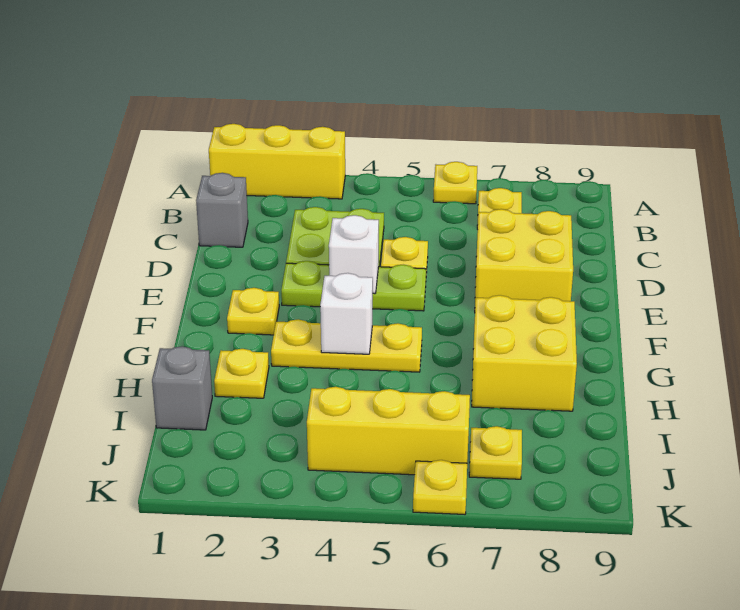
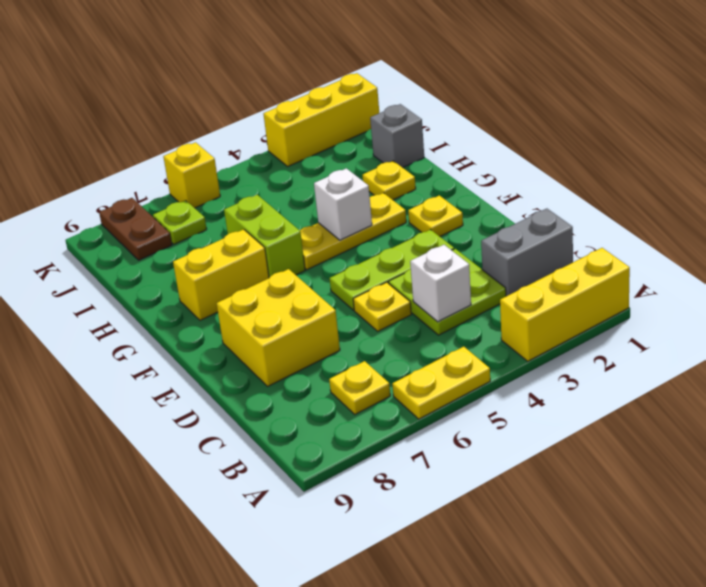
yellow 1x1 plate [433,162,477,204] -> yellow 1x2 plate [392,347,490,419]
grey 1x1 brick [196,173,248,247] -> grey 1x2 brick [481,209,573,296]
white 1x1 brick [329,215,379,294] -> white 1x1 brick moved to [410,245,471,322]
none -> lime 1x2 brick [224,195,305,278]
yellow 2x2 brick [472,295,577,411] -> yellow 1x2 brick [173,229,269,320]
yellow 1x3 brick [307,387,470,475] -> yellow 1x3 brick moved to [264,73,379,166]
yellow 1x1 plate [469,426,522,479] -> lime 1x1 plate [153,200,207,244]
none -> brown 1x2 plate [99,198,172,260]
yellow 1x1 plate [413,460,467,514] -> yellow 1x1 brick [163,142,220,208]

